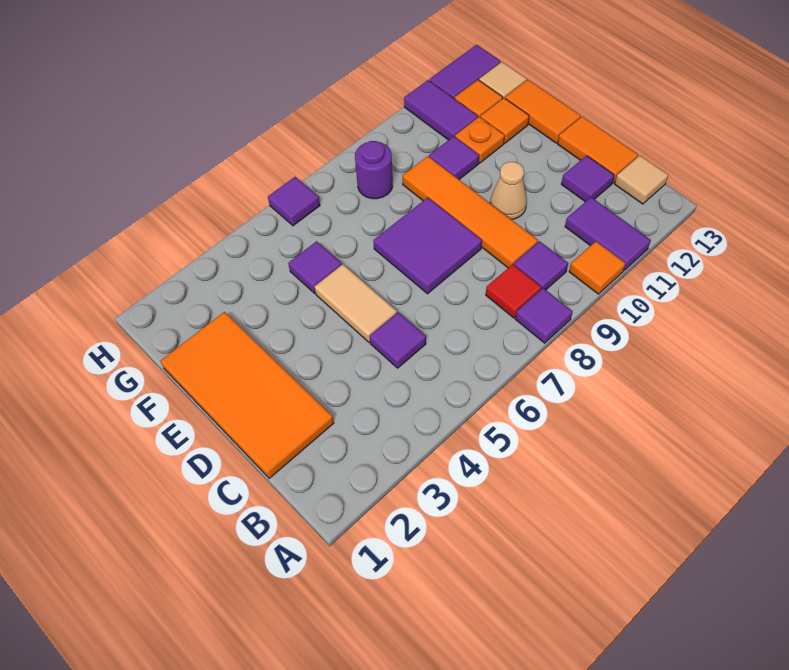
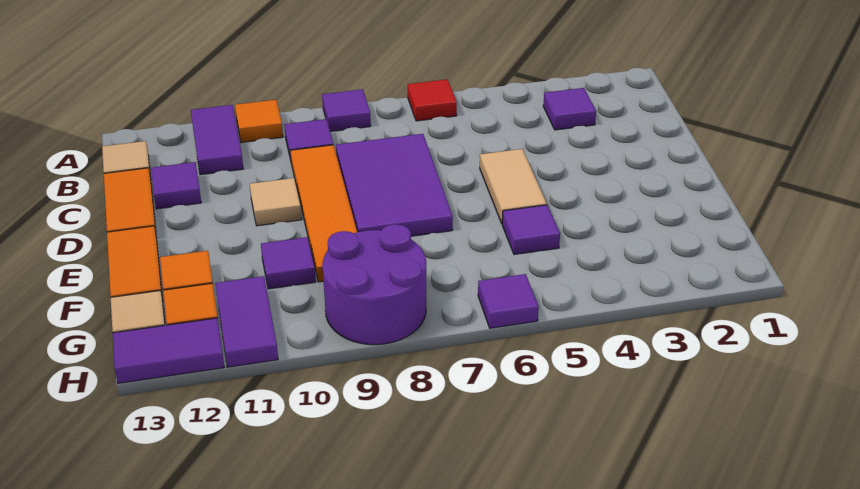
red 1x1 tile [486,264,541,318] -> red 1x1 tile moved to [408,79,457,121]
orange 2x4 tile [161,312,334,479] -> none
purple 1x1 tile [370,312,426,368] -> purple 1x1 tile moved to [543,88,596,130]
purple 2x2 tile [373,197,482,294] -> purple 2x3 tile [336,134,453,236]
tan 1x1 cone [490,162,527,220] -> tan 1x1 tile [250,178,302,226]
orange 1x1 plate [455,117,505,163] -> none
purple 1x1 round brick [355,141,393,199] -> purple 2x2 round brick [323,224,426,345]

